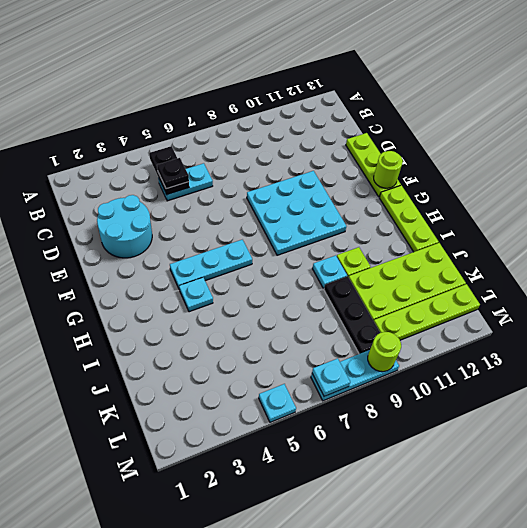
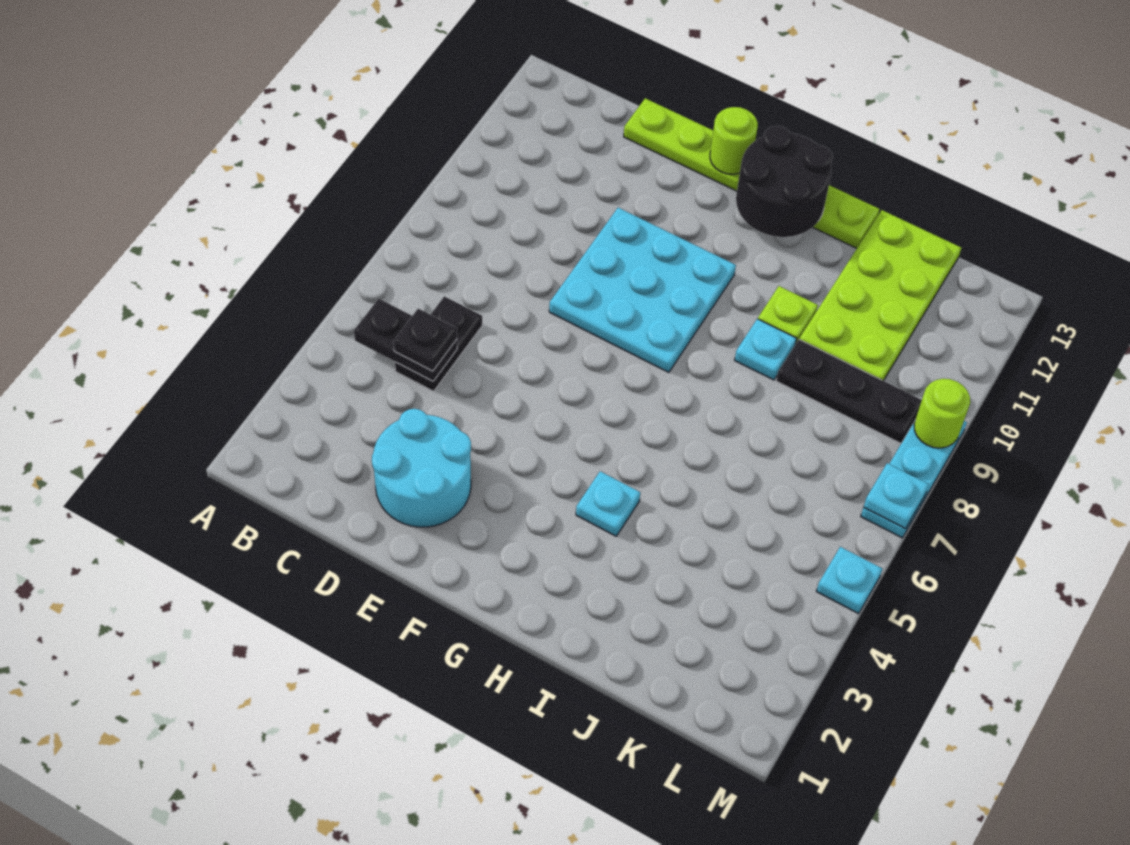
cyan 1x2 plate [159,163,213,201] -> black 1x2 plate [395,296,482,391]
cyan 1x3 plate [170,240,252,288] -> none
none -> black 2x2 round brick [736,126,832,237]
lime 1x4 plate [374,284,480,340] -> none

